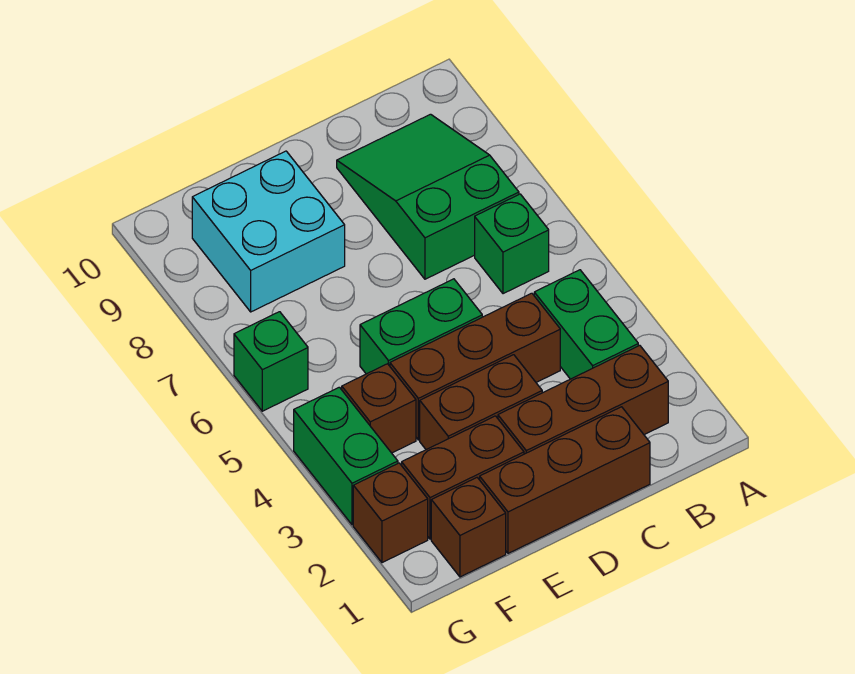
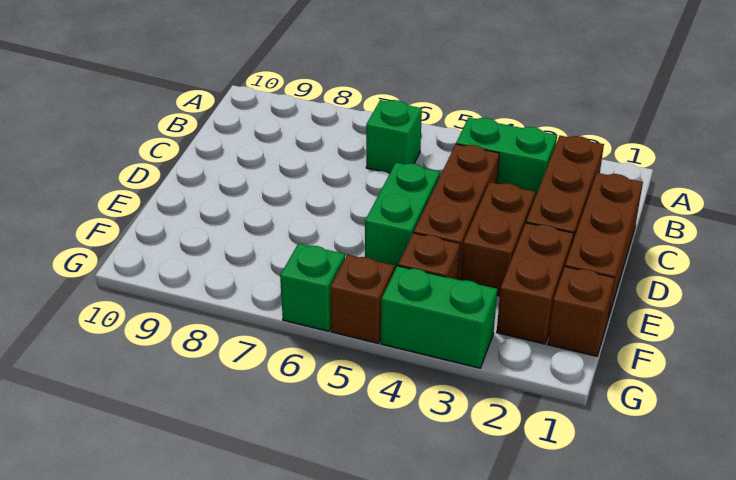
green 2x3 slope [337,114,519,279] -> none
cyan 2x2 brick [192,151,345,312] -> none
brown 1x1 brick [353,463,428,563] -> brown 1x1 brick moved to [330,255,395,343]

